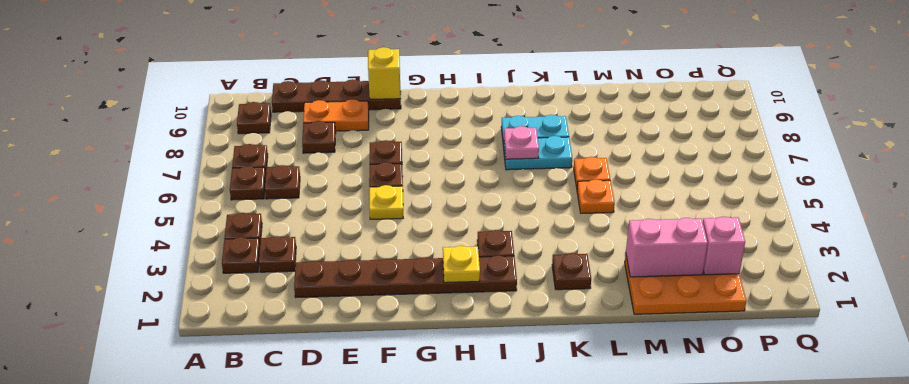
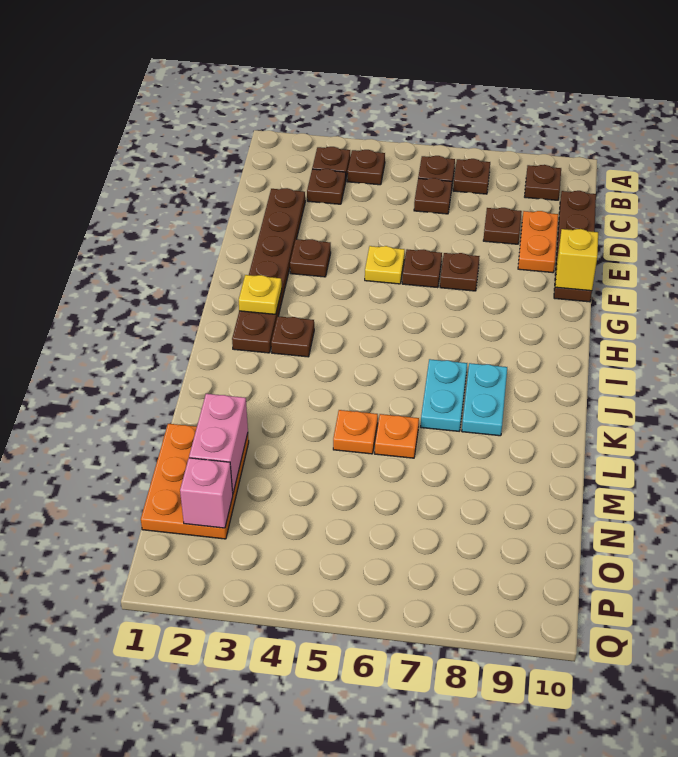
pink 1x1 plate [504,126,539,159] -> none
brown 1x1 plate [552,253,591,290] -> brown 1x1 plate moved to [290,239,331,277]

